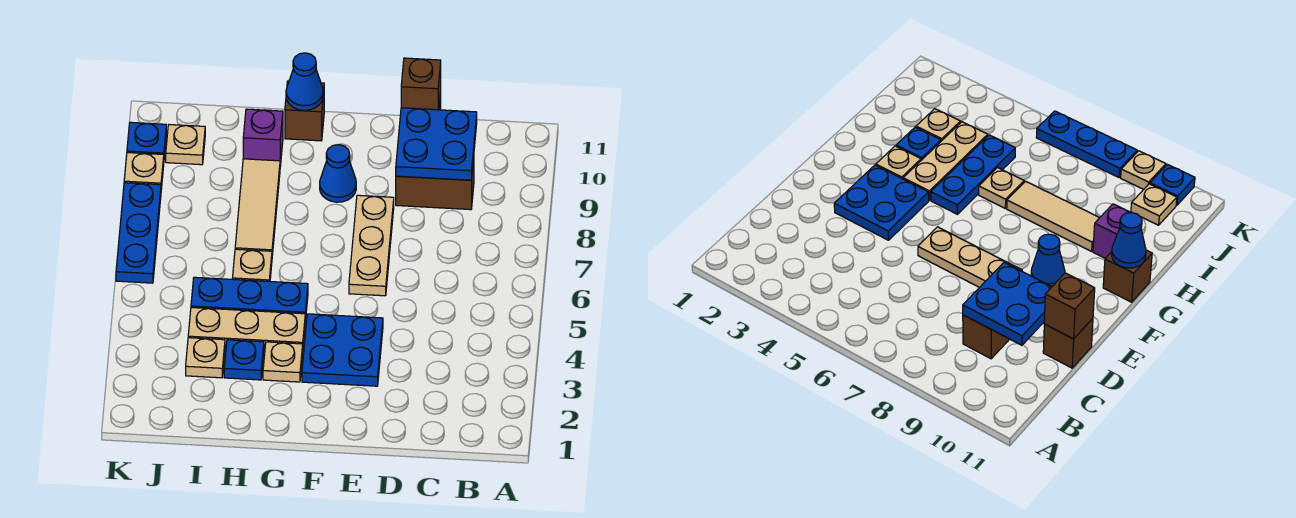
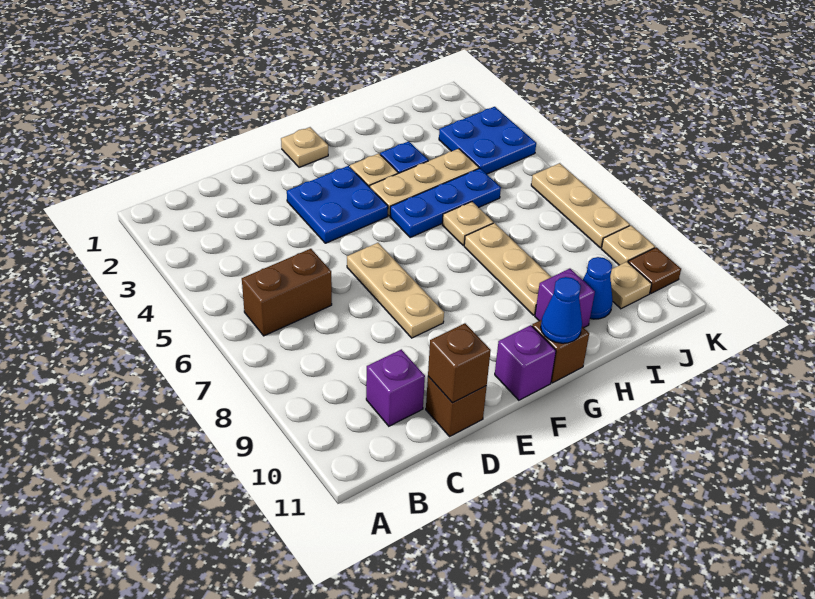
brown 1x2 brick [396,158,474,210] -> brown 1x2 brick moved to [242,249,332,336]
blue 2x2 plate [396,108,477,180] -> blue 2x2 plate moved to [439,107,536,174]
none -> purple 1x1 brick [366,349,425,426]
blue 1x1 cone [320,145,356,202] -> blue 1x1 cone moved to [583,257,613,319]
none -> purple 1x1 brick [495,325,556,400]
tan 1x3 tile [235,159,280,255] -> tan 1x3 plate [464,223,551,315]
tan 1x1 plate [186,338,225,378] -> tan 1x1 plate moved to [281,127,328,167]
blue 1x3 plate [116,183,161,283] -> tan 1x3 plate [531,163,630,248]
blue 1x1 plate [127,122,166,156] -> brown 1x1 plate [628,247,681,294]

